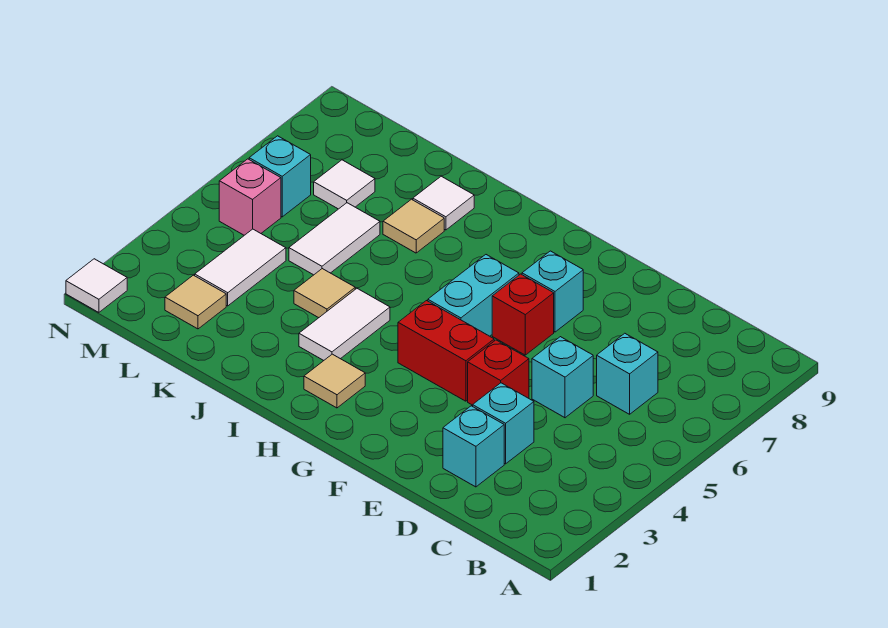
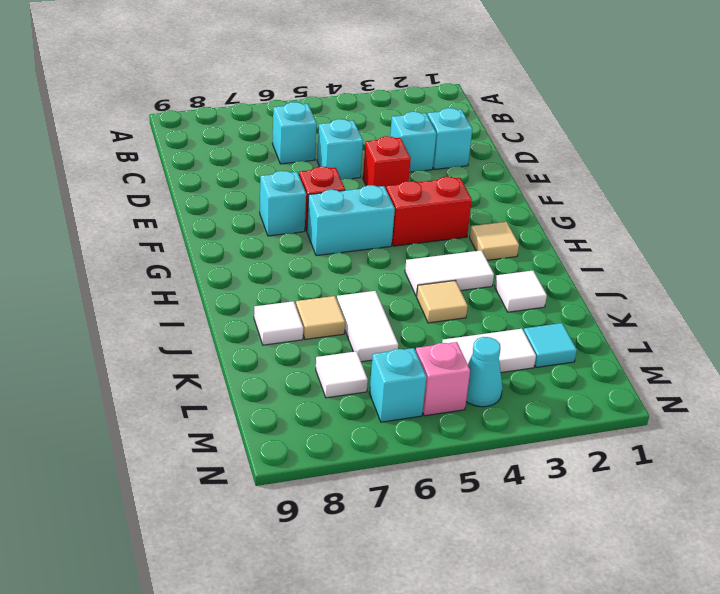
red 1x2 brick [398,301,494,401] -> red 1x2 brick turned to [386,177,472,246]
white 1x2 tile [289,203,380,275] -> white 1x2 tile turned to [337,291,398,362]
tan 1x1 tile [165,275,226,329] -> cyan 1x1 tile [524,323,577,367]
none -> cyan 1x1 cone [466,337,503,407]
white 1x1 tile [66,259,127,312] -> white 1x1 tile moved to [495,271,547,312]

